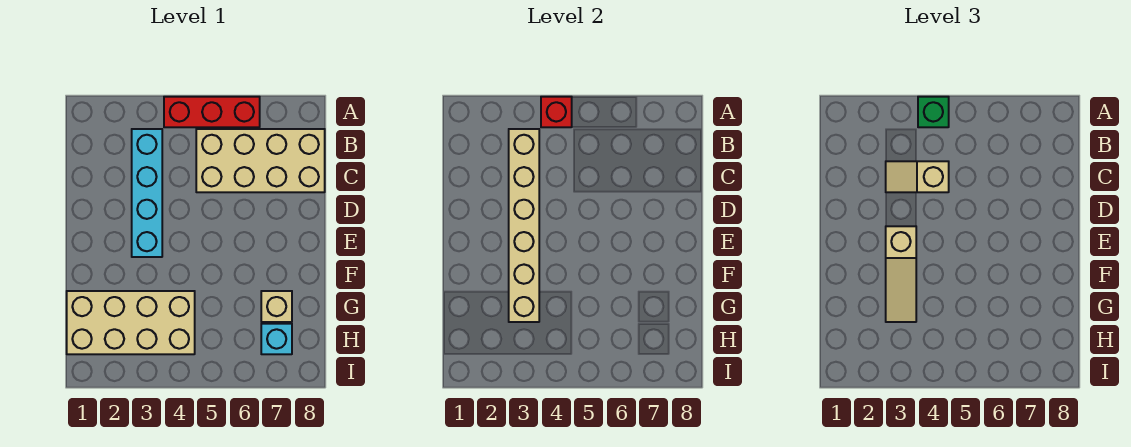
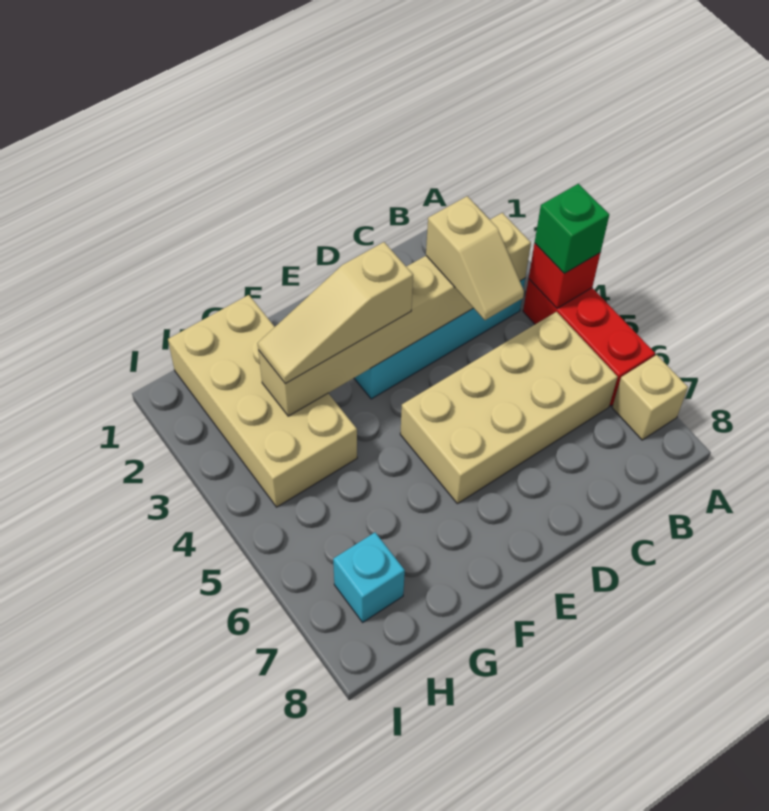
tan 2x4 brick [196,129,325,192] -> tan 2x4 brick turned to [400,312,618,504]
tan 1x2 slope [886,161,949,192] -> tan 1x2 slope turned to [426,196,524,320]
tan 1x1 brick [261,291,292,322] -> tan 1x1 brick moved to [612,355,688,440]

